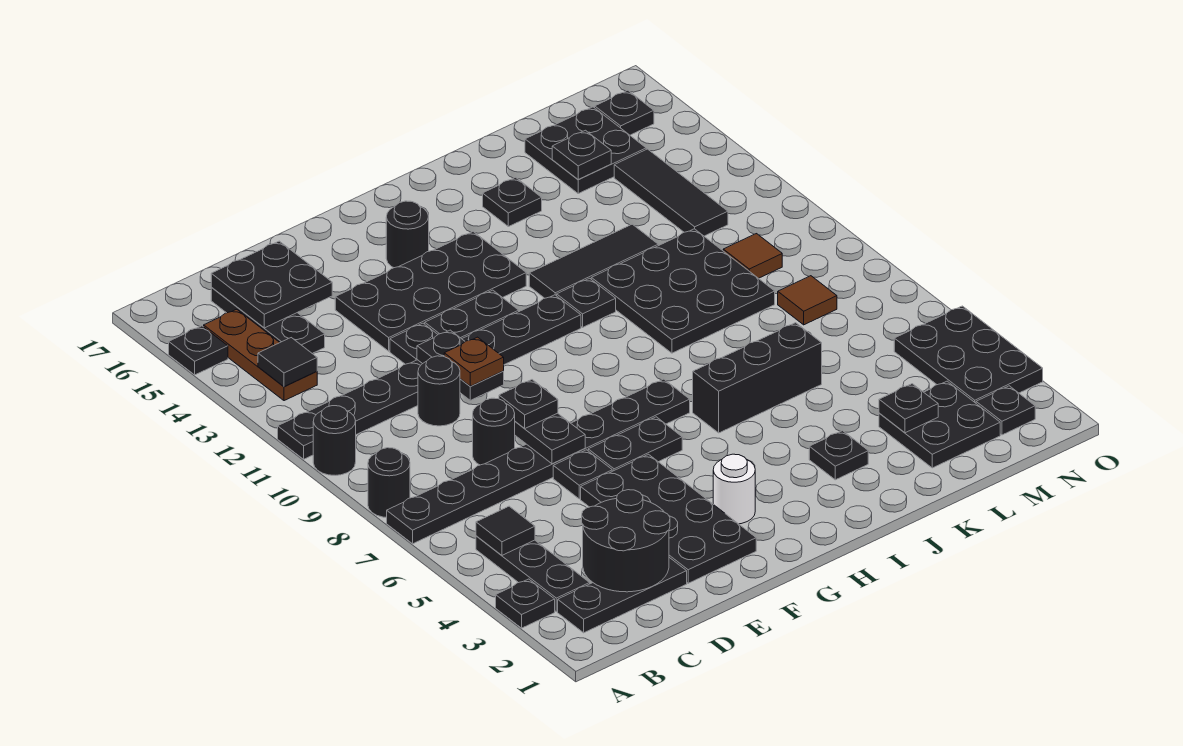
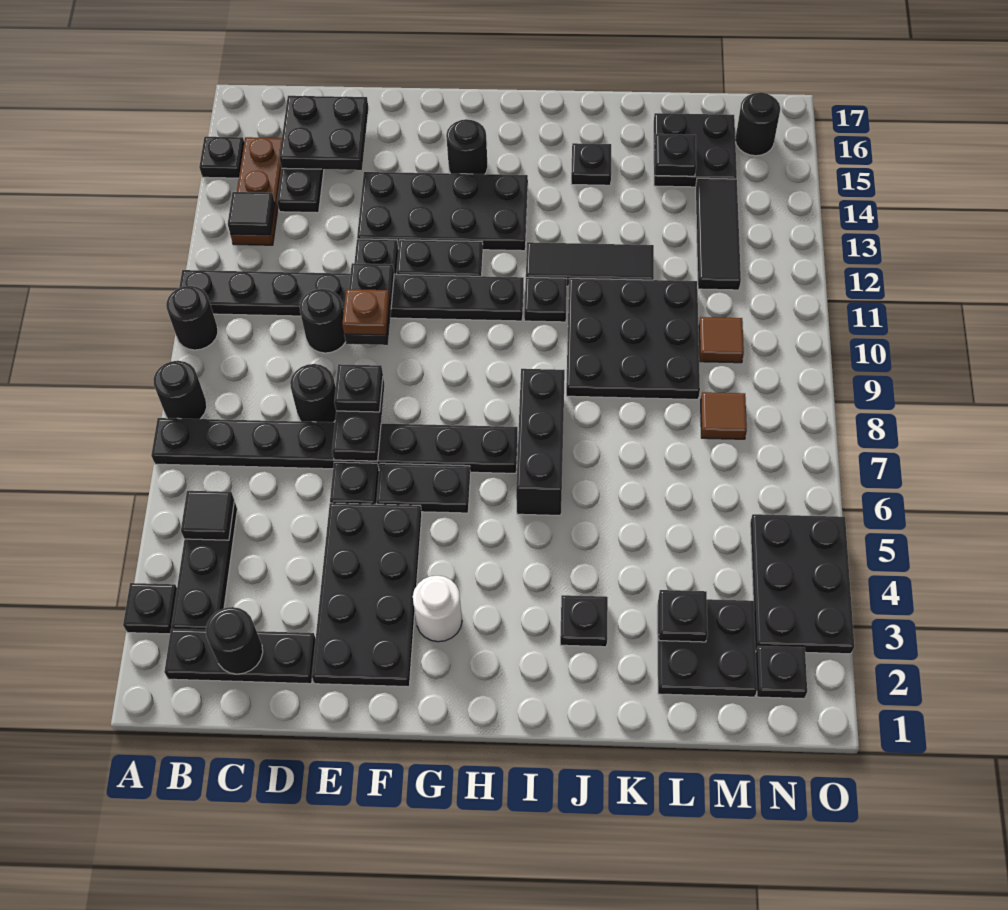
black 2x2 round brick [582,490,670,592] -> black 1x1 round brick [206,607,263,674]
black 1x3 brick [693,323,822,433] -> black 1x3 brick turned to [516,369,565,515]
black 1x1 plate [595,90,654,135] -> black 1x1 round brick [735,92,780,156]

